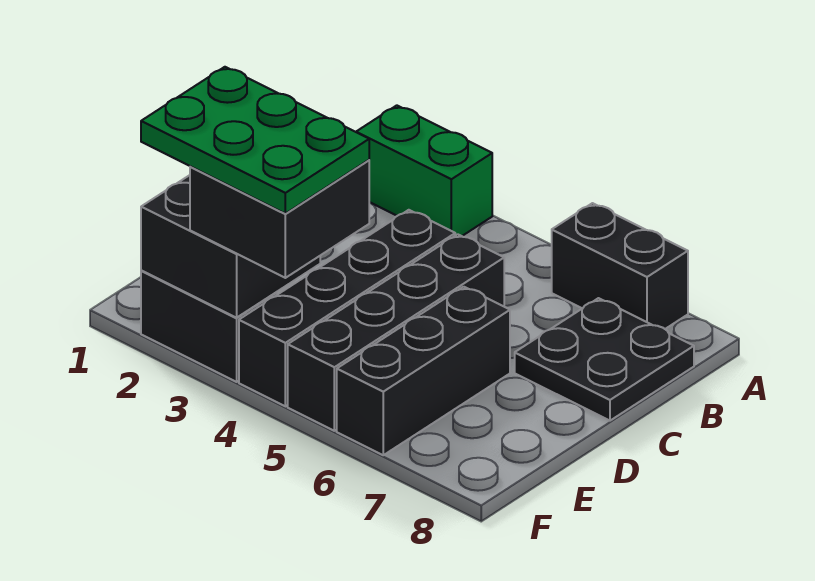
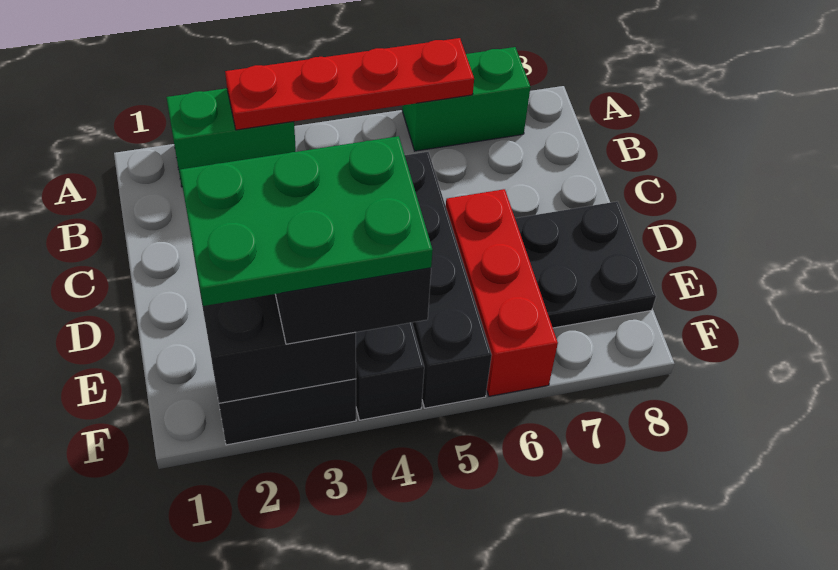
none -> red 1x4 plate [225,38,474,130]
black 1x2 brick [552,203,688,329] -> green 1x2 brick [402,47,530,151]
black 2x2 plate [515,298,694,421] -> black 2x2 plate moved to [515,201,656,328]
black 1x3 brick [337,287,510,455] -> red 1x3 brick [446,189,558,396]

